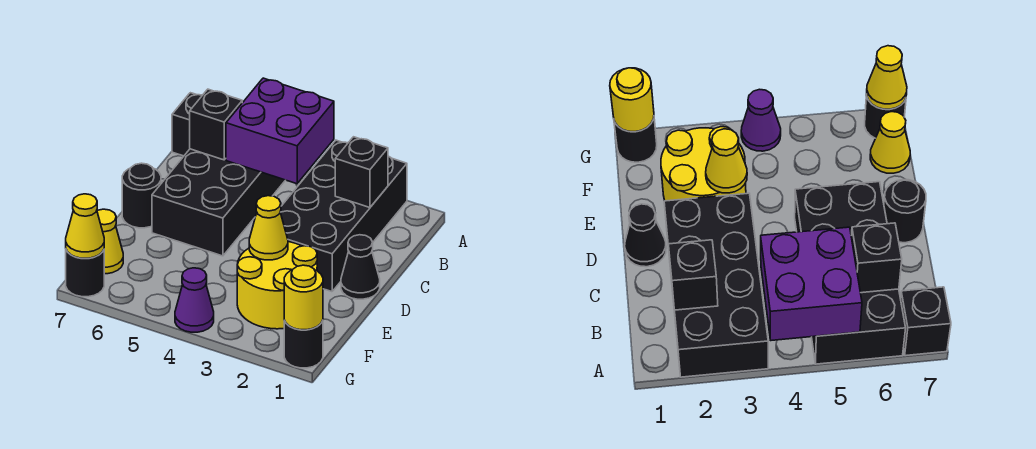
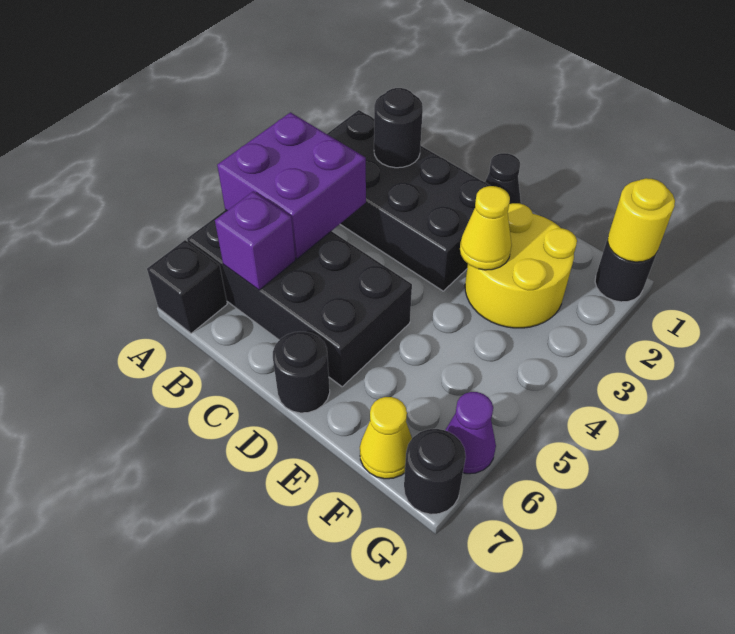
black 1x1 brick [335,137,388,208] -> black 1x1 round brick [374,88,423,168]
black 1x1 brick [190,89,242,160] -> purple 1x1 brick [215,191,295,290]
purple 1x1 cone [175,268,214,332] -> purple 1x1 cone moved to [445,392,496,474]
yellow 1x1 cone [66,194,104,258] -> none

